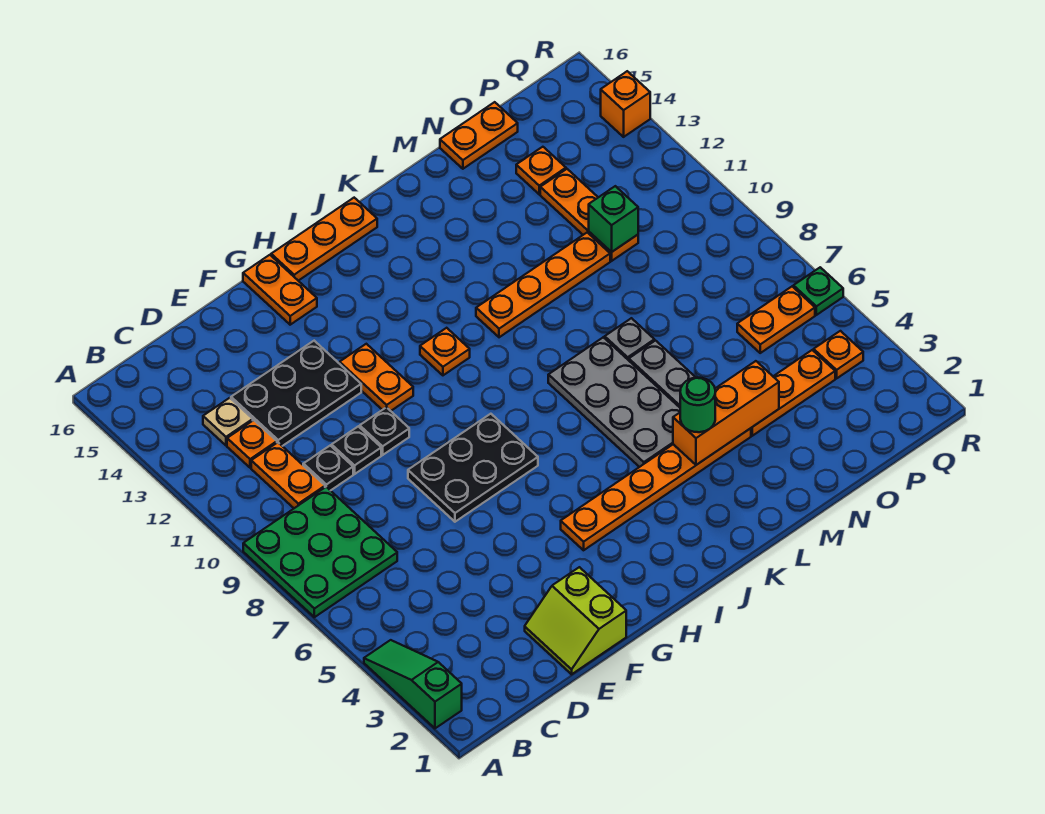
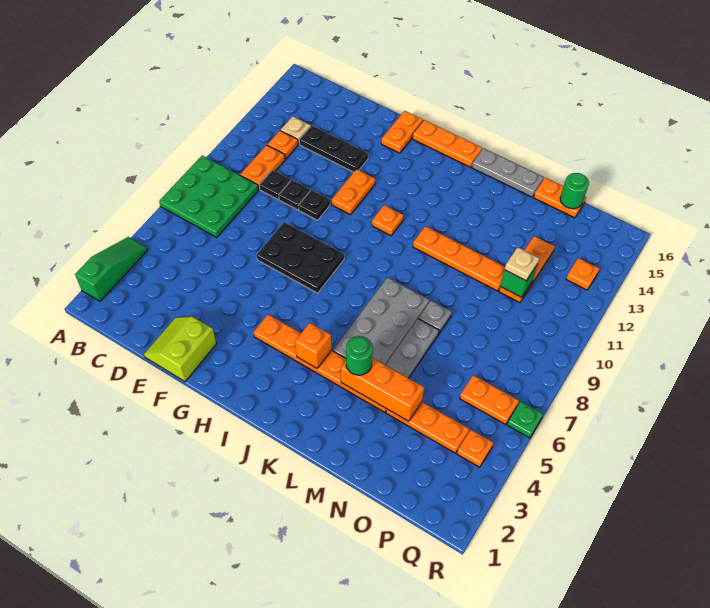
black 2x3 plate [231,341,361,446] -> black 1x3 plate [299,126,368,172]
none -> grey 1x3 plate [472,148,544,197]
none -> tan 1x1 plate [505,247,539,281]
orange 1x1 plate [516,147,566,194] -> orange 1x1 plate moved to [566,258,599,290]
none -> green 1x1 round brick [560,173,589,209]
orange 1x1 brick [601,71,650,137] -> orange 1x1 brick moved to [295,323,331,369]

